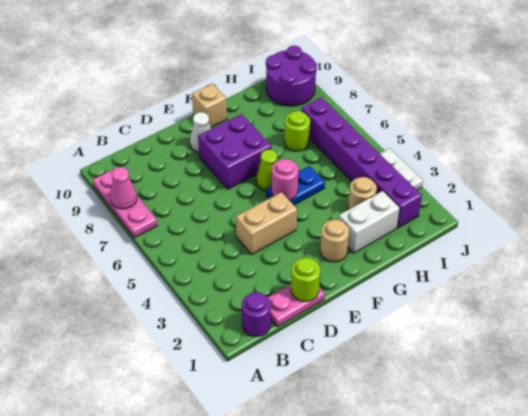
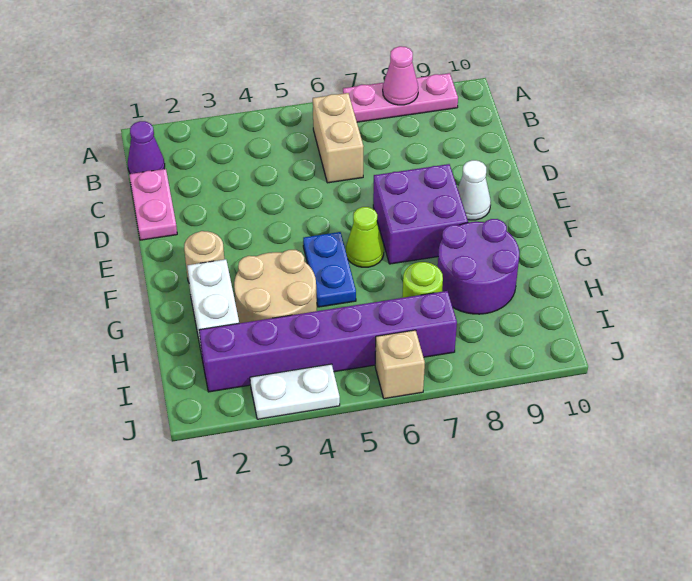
purple 1x1 round brick [242,293,271,337] -> purple 1x1 cone [128,121,165,174]
lime 1x1 round brick [291,258,320,302] -> none
tan 1x2 brick [236,192,297,255] -> tan 1x2 brick moved to [313,93,364,183]
pink 1x1 round brick [272,159,298,200] -> none
tan 1x1 brick [192,84,227,127] -> tan 1x1 brick moved to [375,330,425,399]
tan 1x1 round brick [348,177,377,210] -> tan 2x2 round brick [234,250,317,323]
purple 2x2 round brick [266,46,317,106] -> purple 2x2 round brick moved to [438,219,519,314]

